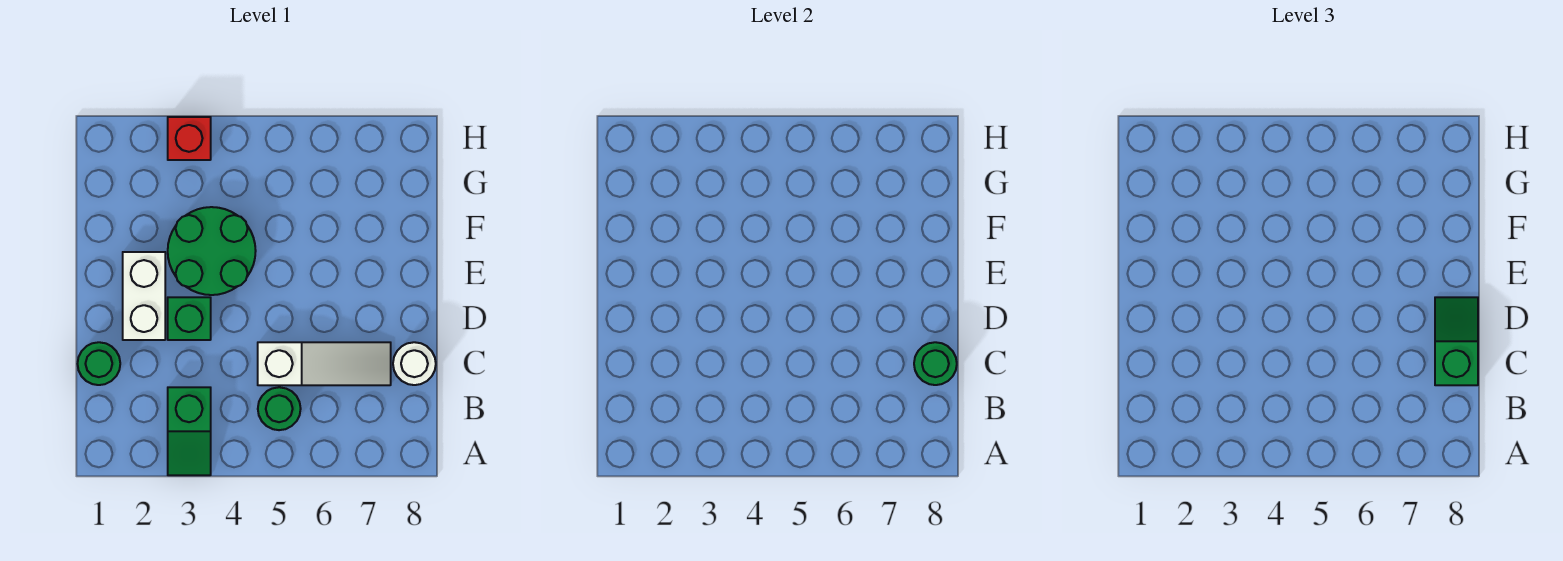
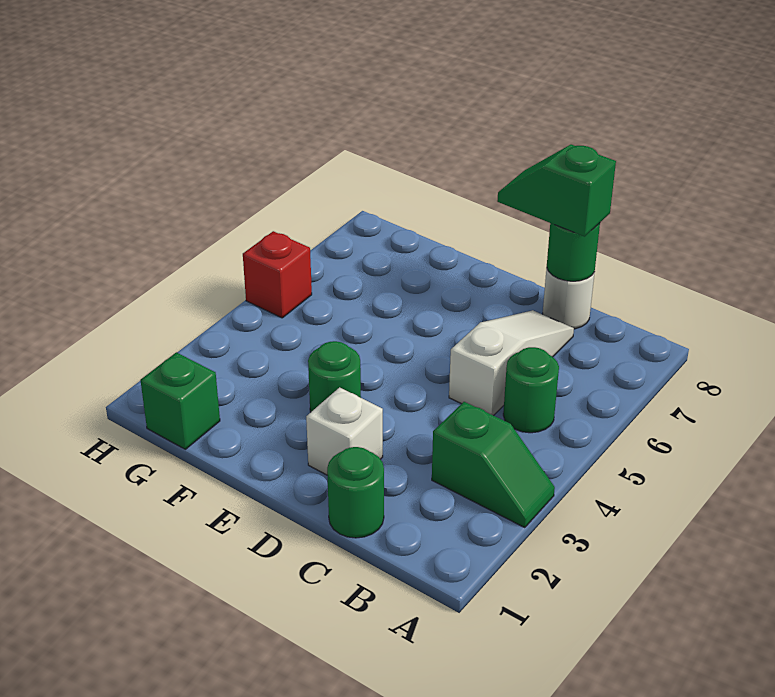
white 1x2 brick [123,252,165,340] -> white 1x1 brick [306,387,383,475]
green 1x1 brick [168,297,211,340] -> green 1x1 brick moved to [140,352,220,449]
green 2x2 round brick [168,207,256,295] -> green 1x1 round brick [308,341,361,412]
red 1x1 brick [168,117,211,160] -> red 1x1 brick moved to [243,231,312,318]

